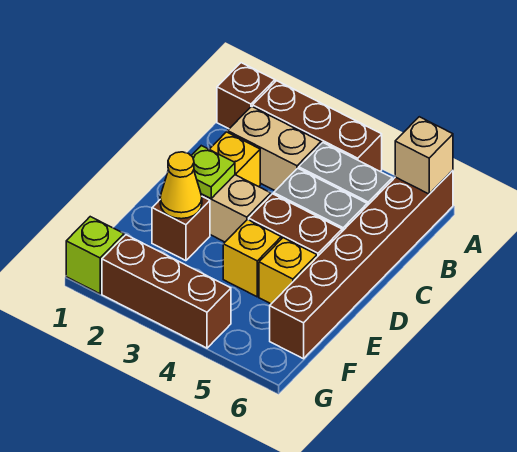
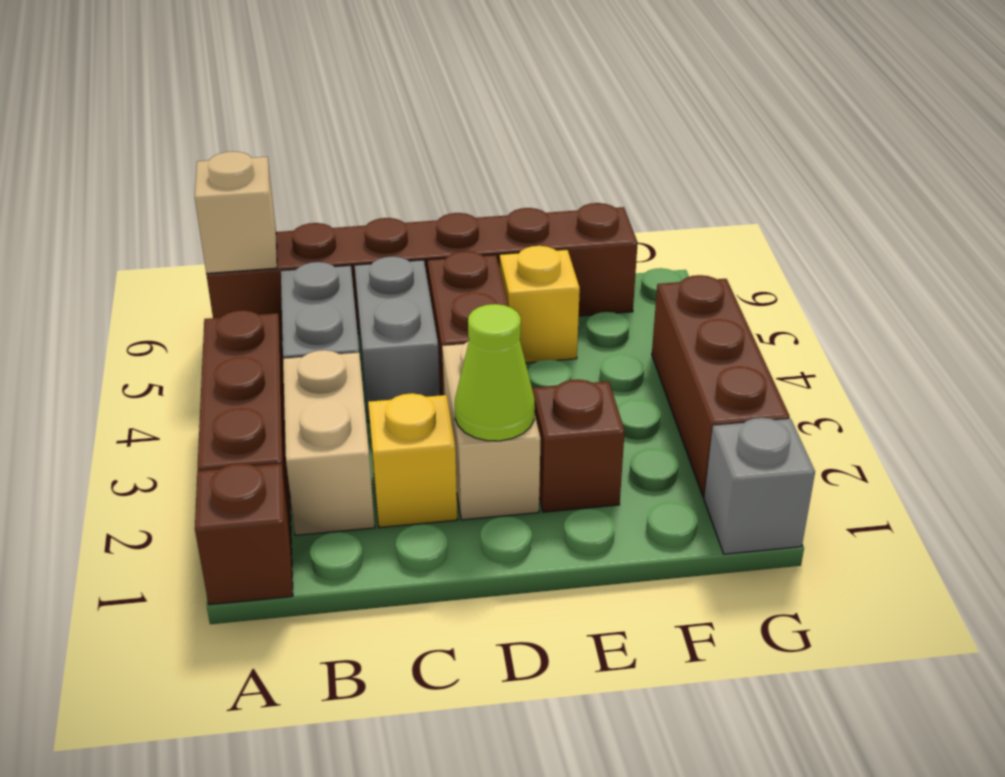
lime 1x1 plate [191,146,235,198] -> lime 1x1 cone [455,304,535,441]
yellow 1x1 cone [160,152,202,219] -> none
yellow 1x1 brick [223,220,281,297] -> none
lime 1x1 brick [66,217,124,294] -> grey 1x1 brick [704,418,815,554]

